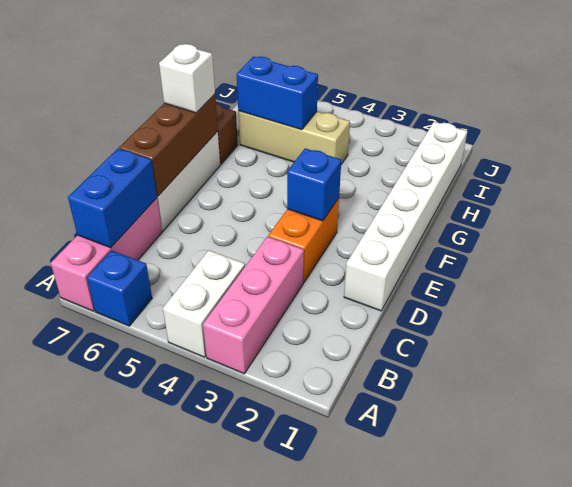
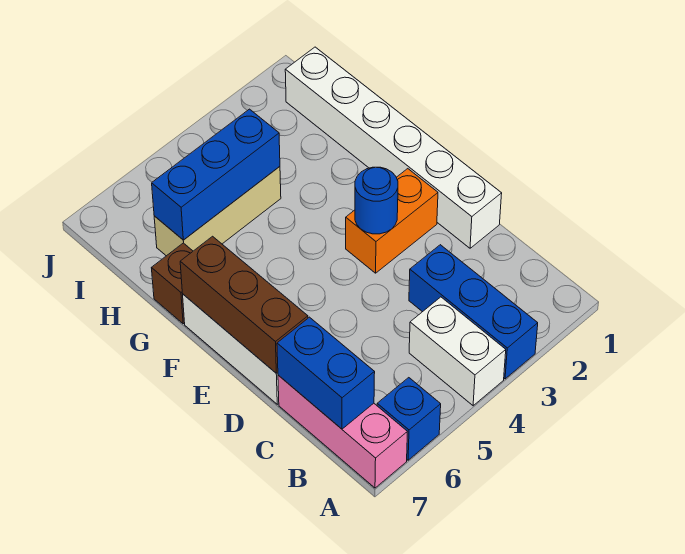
pink 1x3 brick [203,237,304,374] -> blue 1x3 brick [409,245,538,379]
orange 1x2 brick [268,198,339,283] -> orange 1x2 brick turned to [346,169,438,273]
blue 1x1 brick [287,148,341,221] -> blue 1x1 round brick [355,167,398,234]
white 1x1 brick [159,44,215,113] -> none
blue 1x2 brick [237,57,318,130] -> blue 1x3 brick [152,109,280,240]

